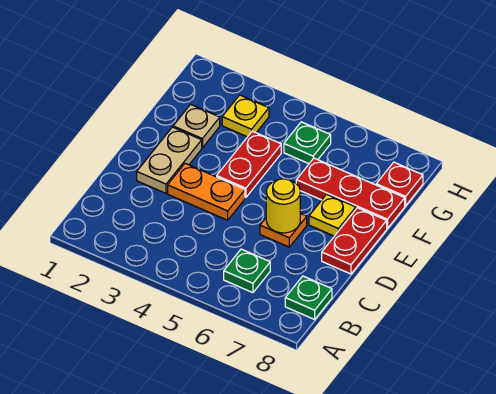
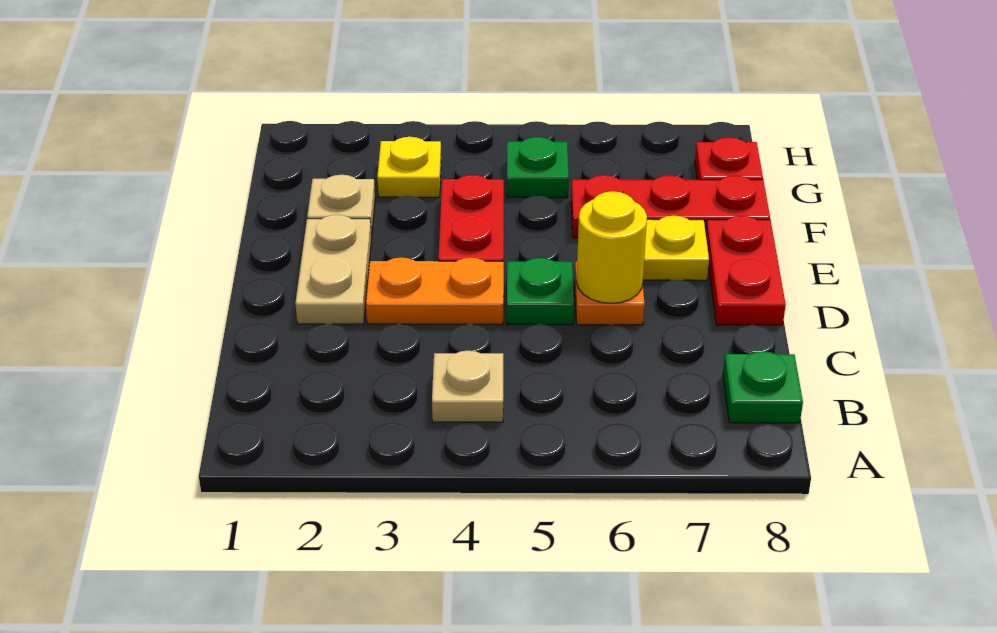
none -> tan 1x1 plate [432,351,503,422]
green 1x1 plate [224,249,270,293] -> green 1x1 plate moved to [507,258,574,325]

